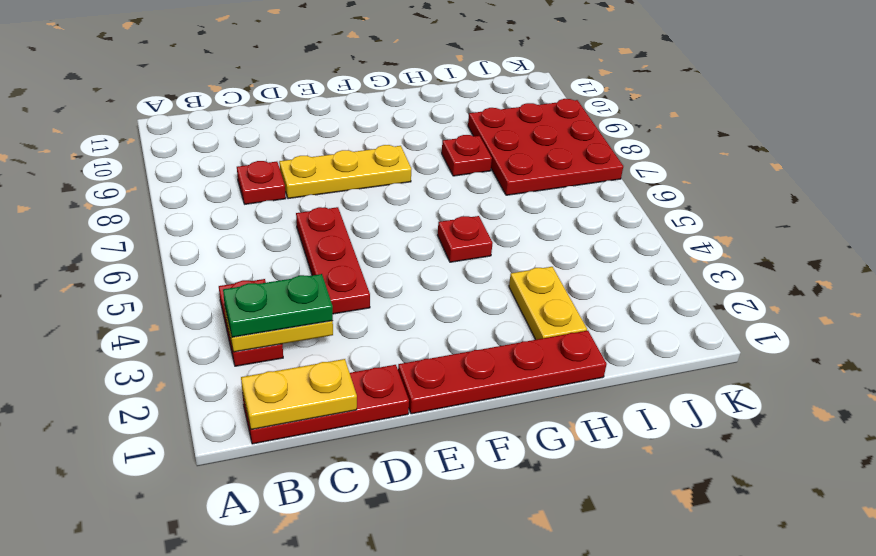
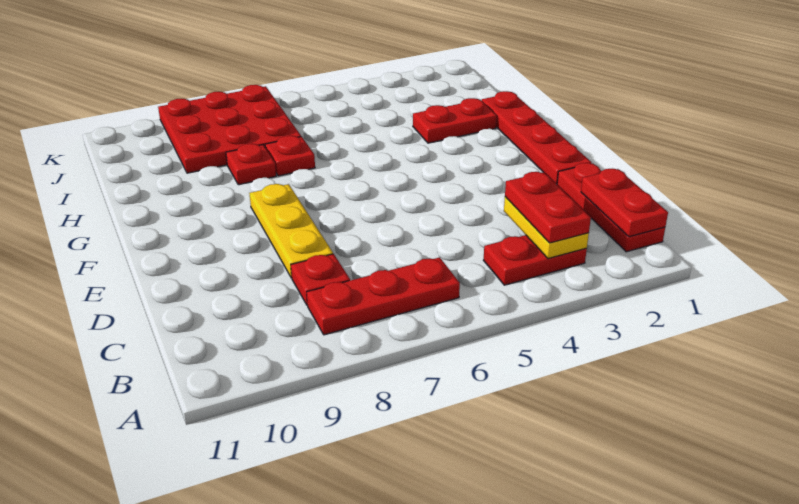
yellow 1x2 plate [241,359,357,430] -> red 1x2 plate [581,169,668,237]
green 1x2 plate [223,274,333,337] -> red 1x2 plate [505,172,591,243]
red 1x3 plate [296,207,370,314] -> red 1x3 plate moved to [307,257,460,335]
red 1x1 plate [438,216,493,262] -> red 1x1 plate moved to [265,136,315,176]
yellow 1x2 plate [509,267,587,340] -> red 1x2 plate [413,98,497,143]

